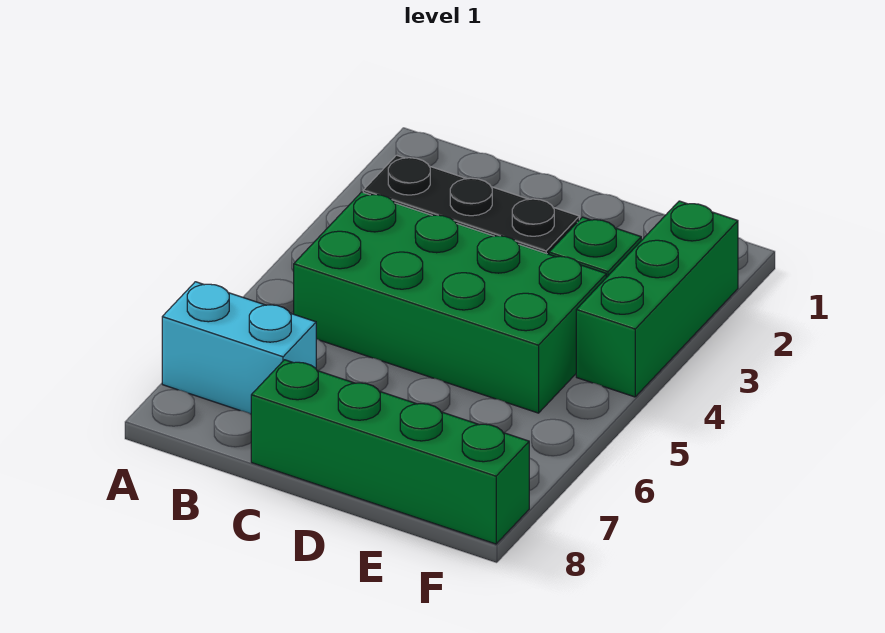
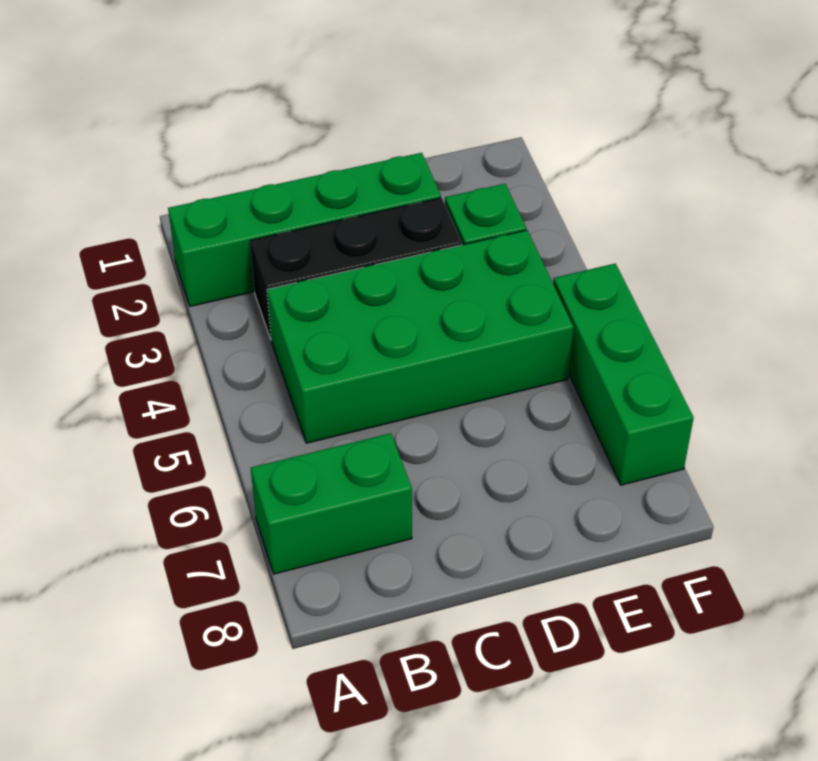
cyan 1x2 brick [162,282,316,414] -> green 1x2 brick [251,433,412,574]
green 1x4 brick [251,360,529,544] -> green 1x4 brick moved to [168,153,441,306]
green 1x3 brick [576,201,738,397] -> green 1x3 brick moved to [553,264,694,485]

